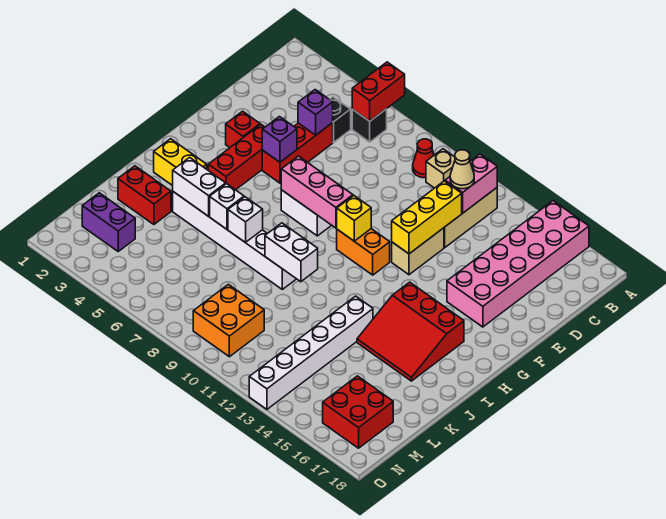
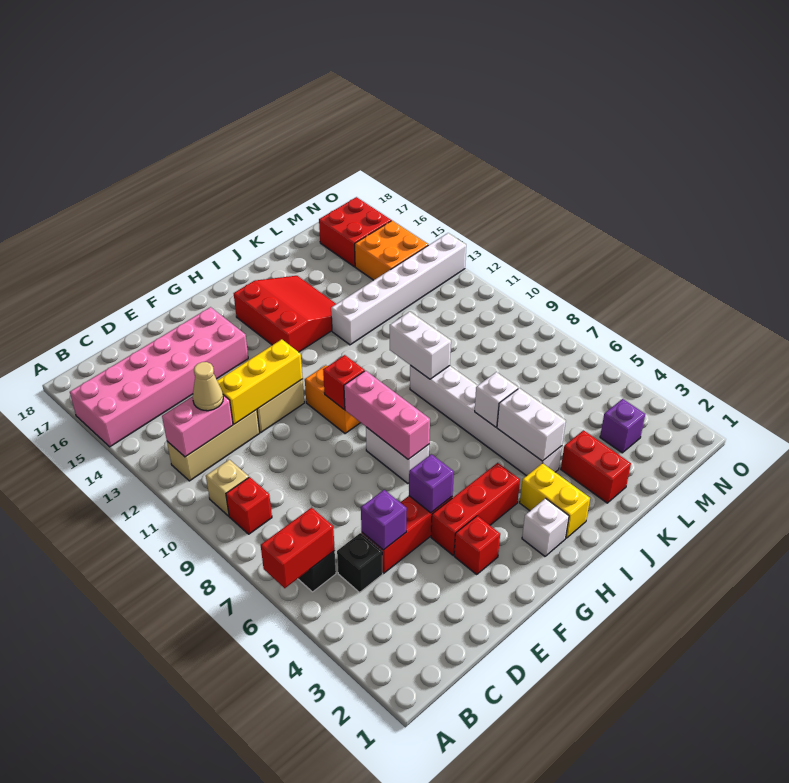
red 1x1 cone [413,139,434,178] -> red 1x1 brick [226,477,272,534]
yellow 1x1 brick [337,196,371,241] -> red 1x1 brick [323,355,365,409]
white 1x1 brick [228,197,263,242] -> white 1x1 brick moved to [522,498,569,556]
purple 1x2 brick [82,193,135,251] -> purple 1x1 brick [600,399,645,453]
orange 2x2 brick [193,284,264,357] -> orange 2x2 brick moved to [355,221,428,280]

